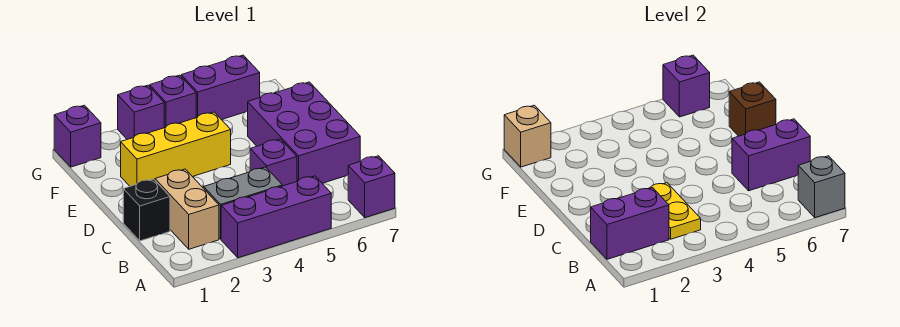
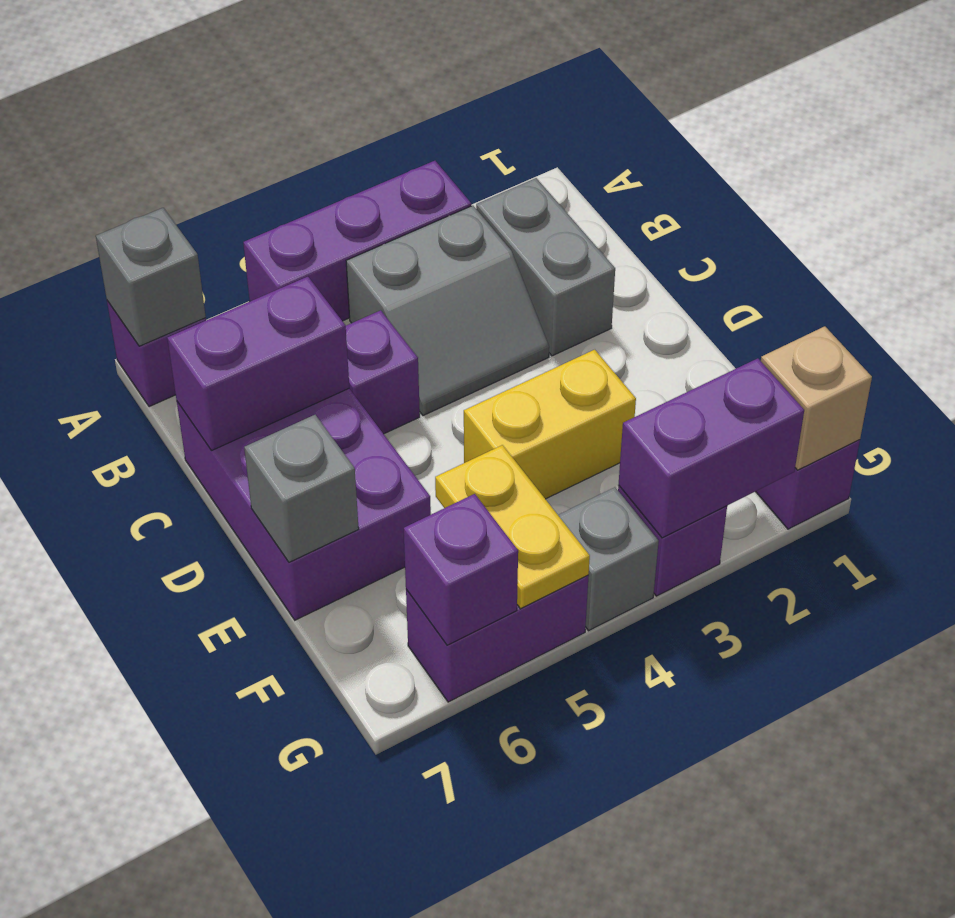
purple 1x2 brick [591,188,669,259] -> purple 1x2 brick moved to [619,358,804,538]
tan 1x2 brick [155,169,219,249] -> grey 1x2 brick [476,178,615,356]
yellow 1x2 plate [648,183,701,239] -> yellow 1x2 plate moved to [435,445,590,609]
black 1x1 brick [123,179,170,241] -> none
yellow 1x3 brick [121,112,231,186] -> yellow 1x2 brick [464,350,636,499]
brown 1x1 brick [729,82,776,136] -> grey 1x1 brick [244,415,359,562]
purple 1x1 brick [150,75,196,128] -> grey 1x1 brick [558,487,659,631]

